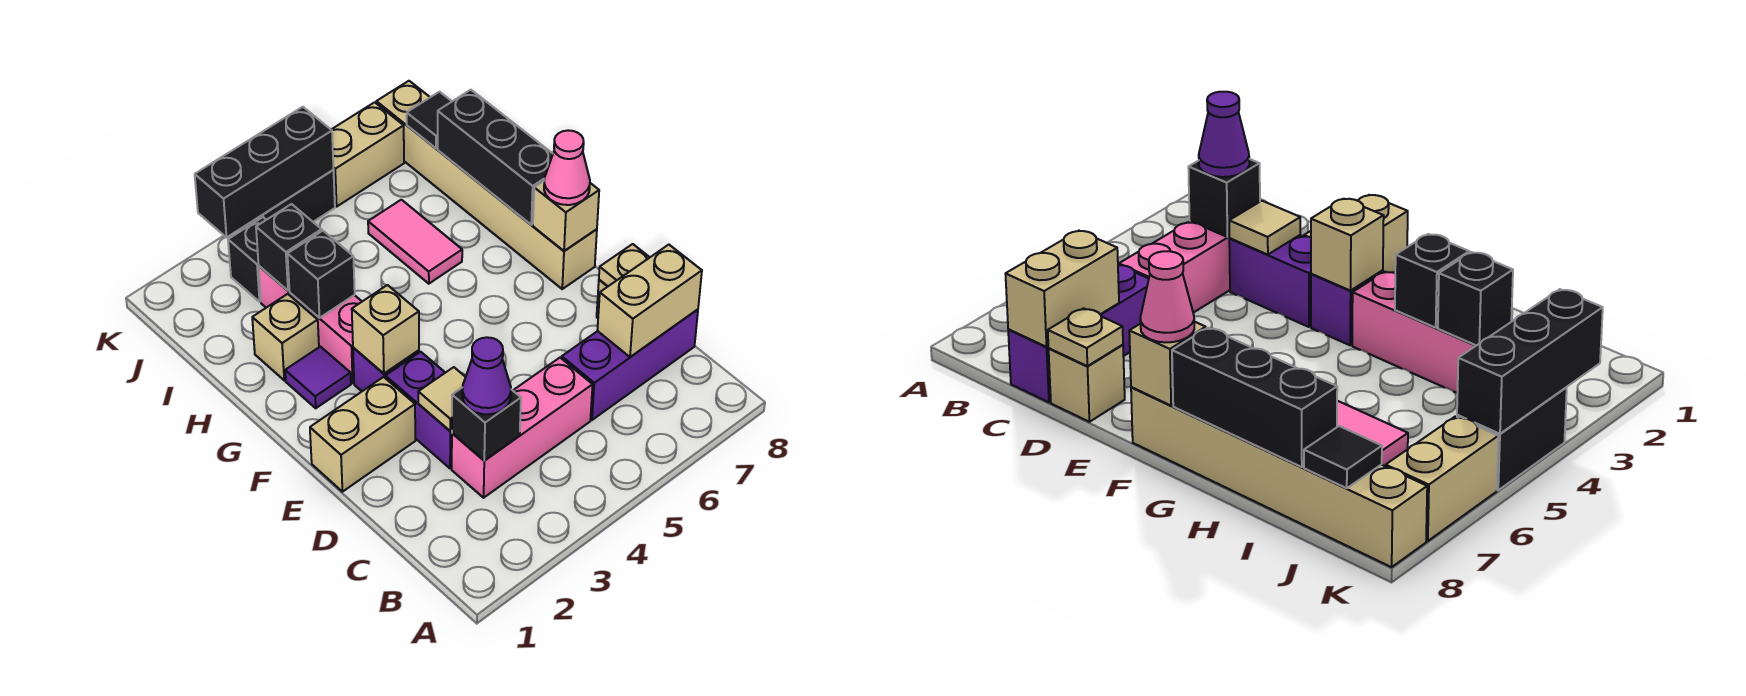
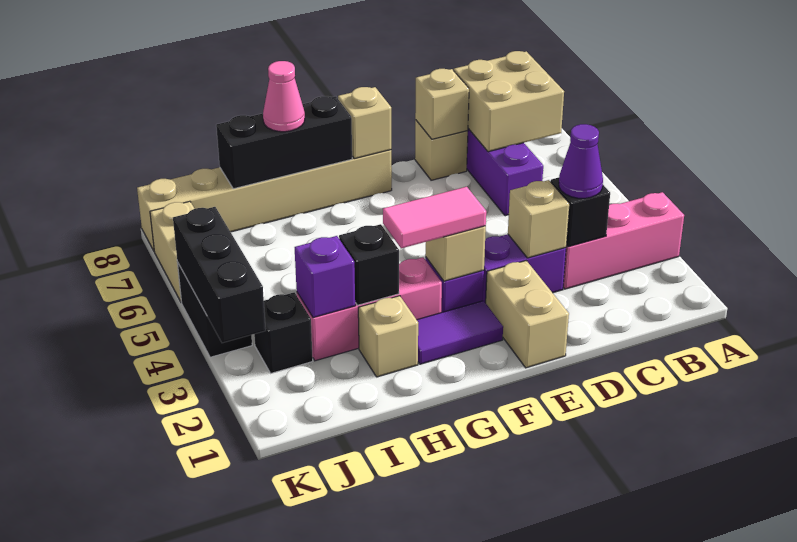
pink 1x3 brick [452,358,593,498] -> pink 1x3 brick turned to [563,192,684,289]
tan 1x2 brick [597,245,702,357] -> tan 2x2 brick [454,51,564,152]
tan 1x1 tile [418,367,465,431] -> tan 1x1 brick [508,180,569,258]
tan 1x1 plate [599,244,650,286] -> tan 1x1 brick [415,69,469,139]
pink 1x1 cone [544,130,590,205] -> pink 1x1 cone moved to [263,61,305,132]
purple 1x1 tile [285,347,351,408] -> purple 1x2 tile [417,301,503,364]
pink 1x2 tile [368,200,462,284] -> pink 1x2 tile moved to [383,187,486,248]
black 1x1 brick [256,204,322,291] -> purple 1x1 brick [295,236,355,318]
black 1x1 tile [407,92,452,148] -> none

